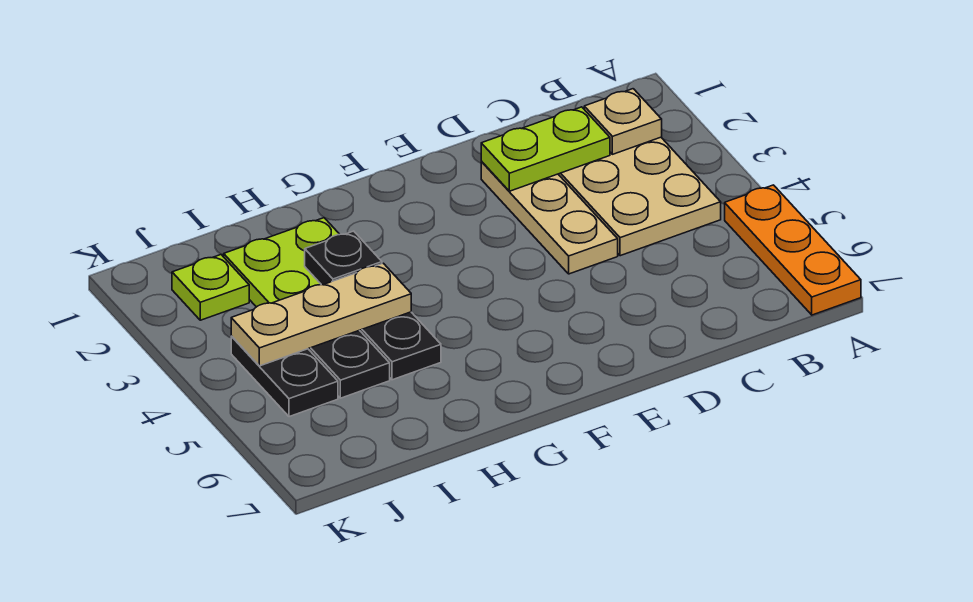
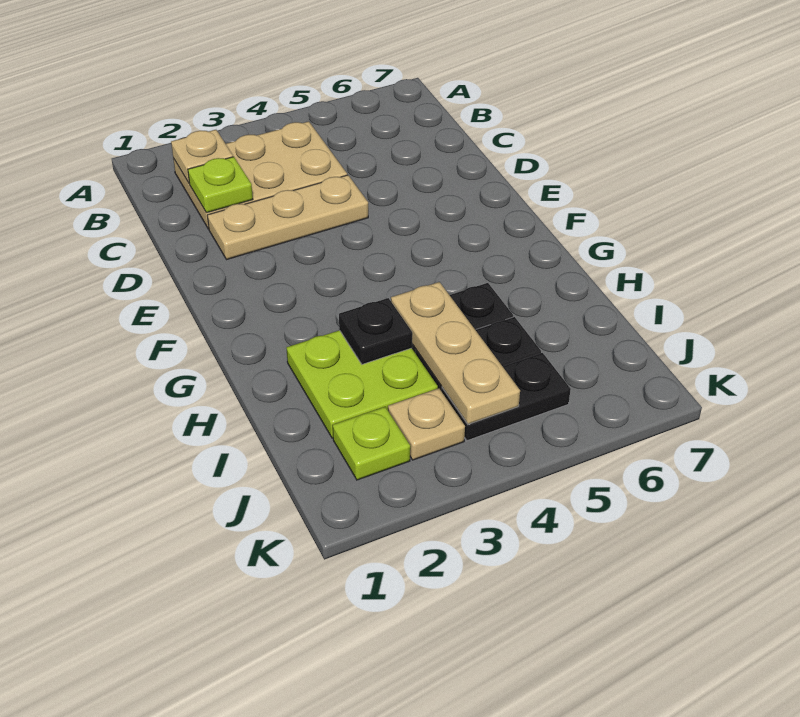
orange 1x3 plate [725,185,861,315] -> none
lime 1x2 plate [481,107,610,191] -> lime 1x1 plate [188,157,253,213]
none -> tan 1x1 plate [388,388,465,460]

